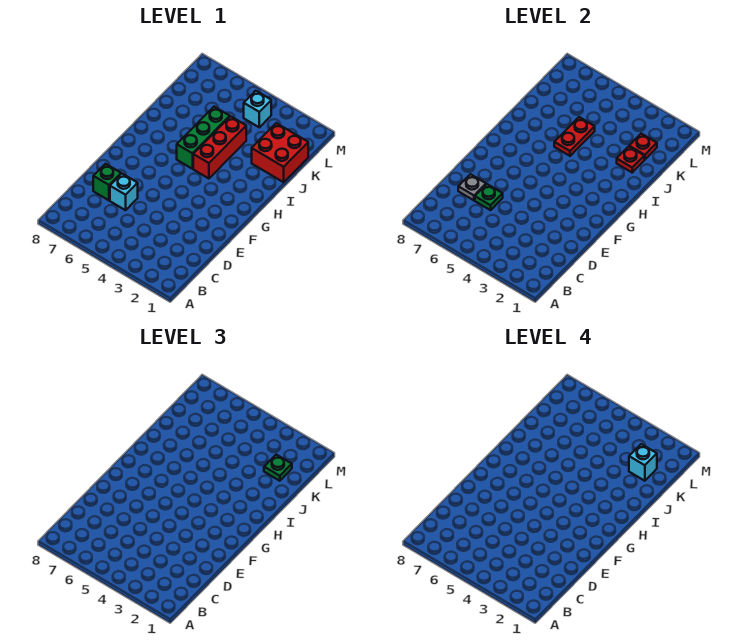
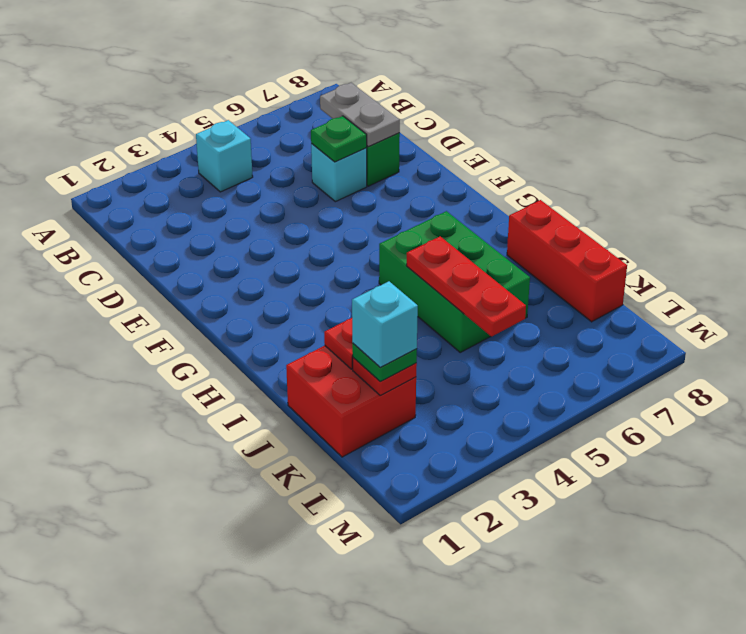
grey 1x1 plate [458,174,486,200] -> grey 1x2 plate [320,83,400,147]
red 1x3 brick [193,116,246,179] -> red 1x3 brick moved to [507,200,627,322]
green 1x3 brick [177,107,230,169] -> green 2x3 brick [379,211,530,352]
red 1x2 plate [554,117,595,156] -> red 1x3 plate [407,236,526,337]
cyan 1x1 brick [244,91,271,127] -> cyan 1x1 brick moved to [196,120,253,192]

